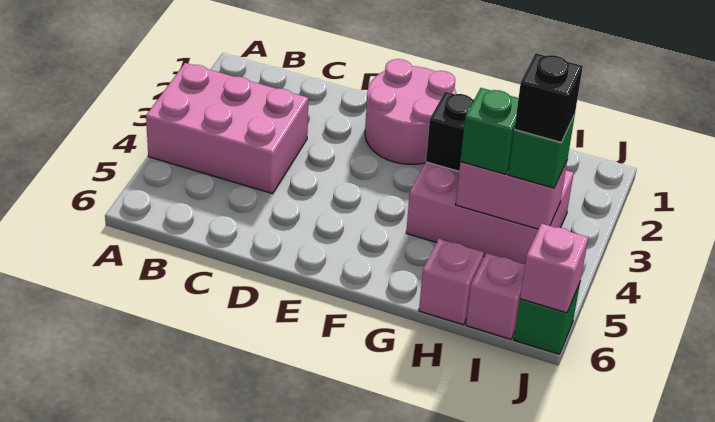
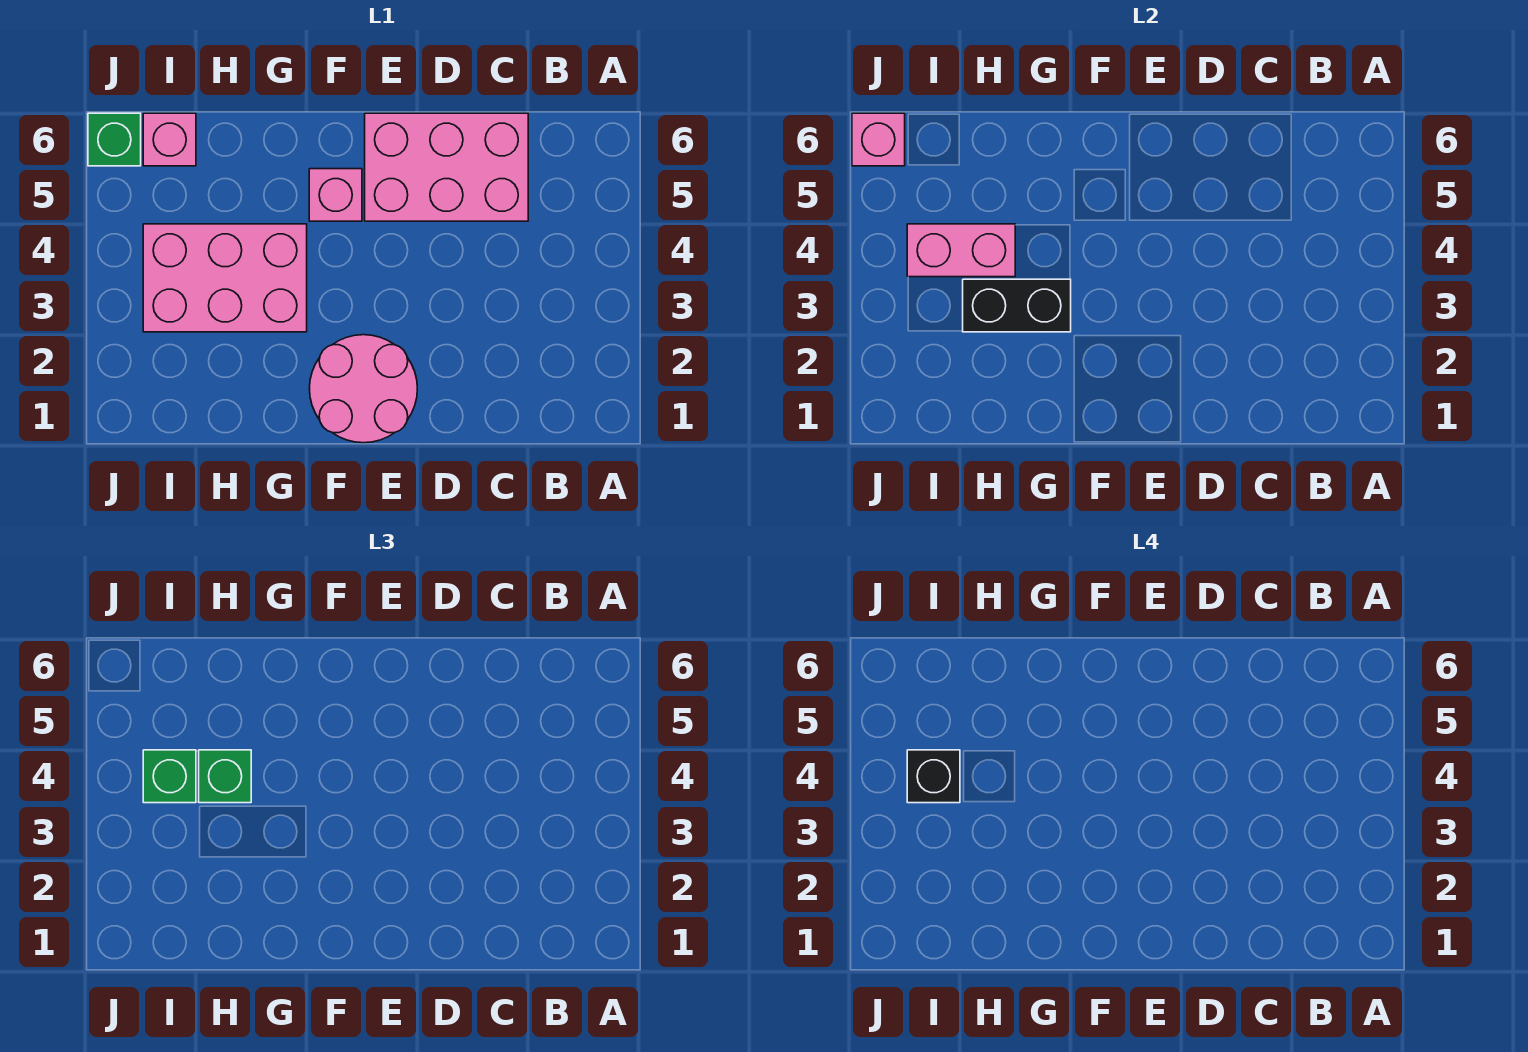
pink 2x3 brick [146,63,308,194] -> pink 2x3 brick moved to [365,113,528,221]
pink 1x1 brick [419,239,484,325] -> pink 1x1 brick moved to [309,169,362,221]

